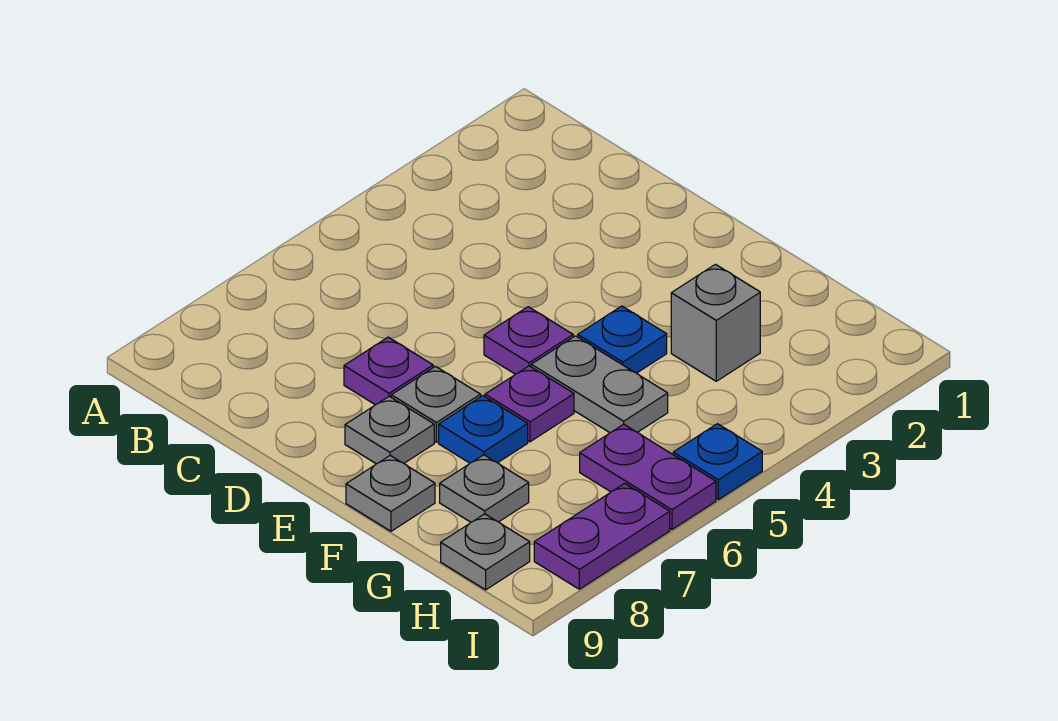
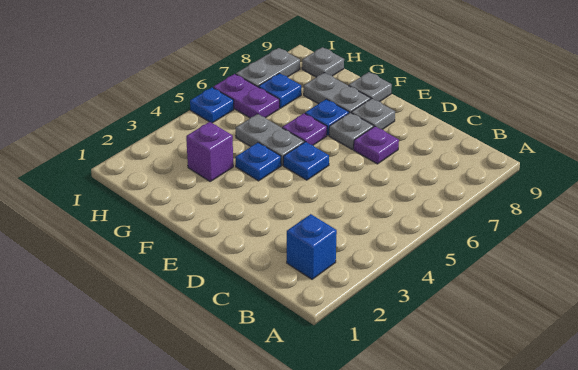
none -> blue 1x1 brick [287,214,337,279]
purple 1x1 plate [484,307,573,374] -> blue 1x1 plate [283,142,329,180]
grey 1x1 brick [671,264,760,381] -> purple 1x1 brick [186,122,233,181]
grey 1x1 plate [440,455,529,522] -> grey 1x2 plate [304,73,371,113]
none -> blue 1x1 plate [258,73,301,108]
purple 1x2 plate [534,483,670,589] -> grey 1x2 plate [236,48,300,87]

